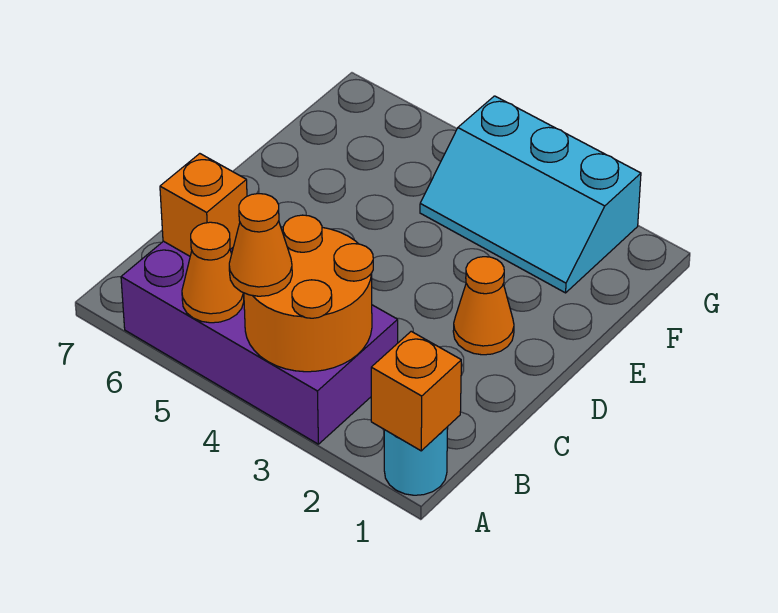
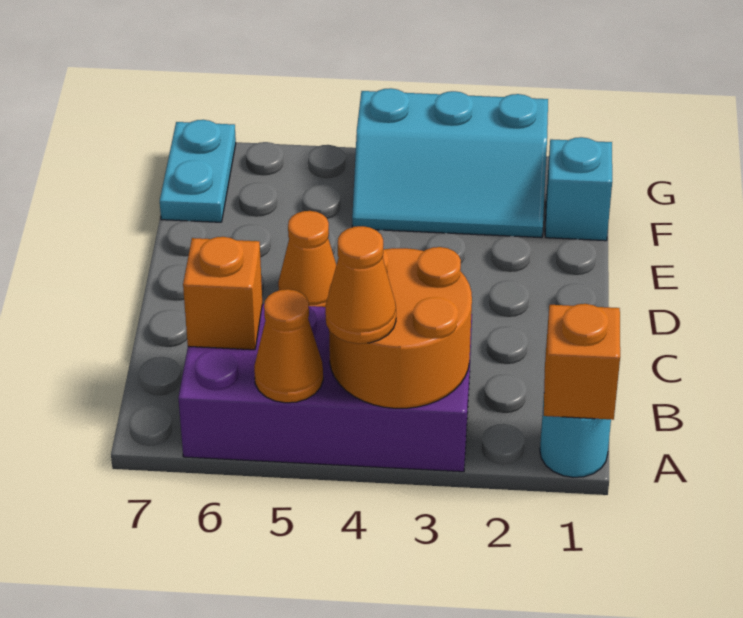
orange 1x1 cone [453,257,514,355] -> orange 1x1 cone moved to [278,211,336,307]
none -> cyan 1x1 brick [545,137,612,241]
none -> cyan 1x2 plate [160,120,236,222]

